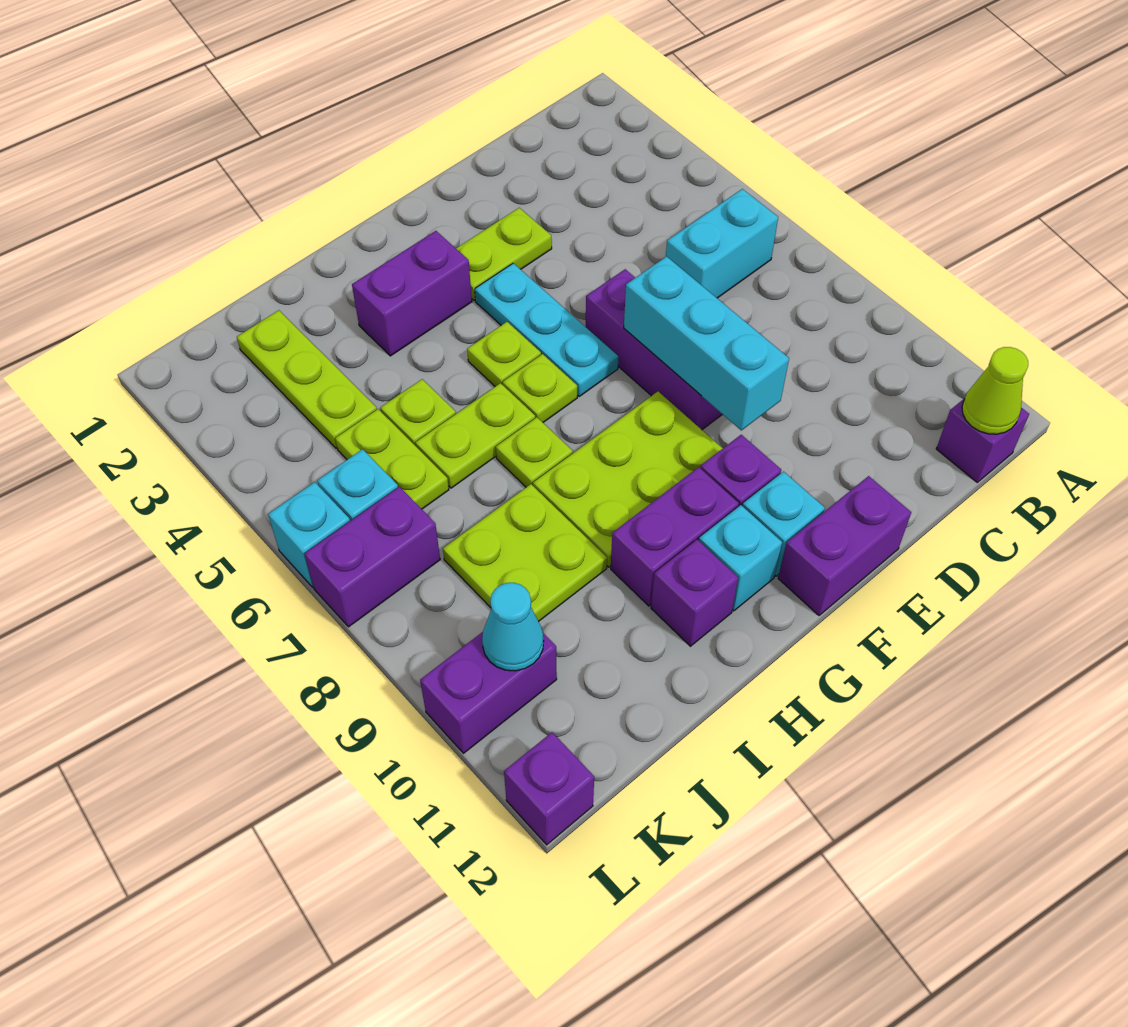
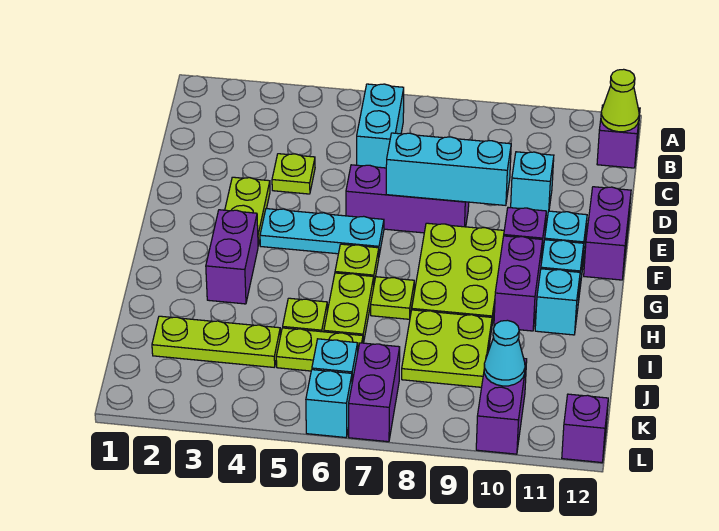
none -> cyan 1x1 brick [511,152,554,216]
lime 1x1 plate [467,322,541,387] -> lime 1x1 plate moved to [272,154,315,194]
purple 1x1 brick [651,540,738,646] -> cyan 1x1 brick [535,269,580,335]

